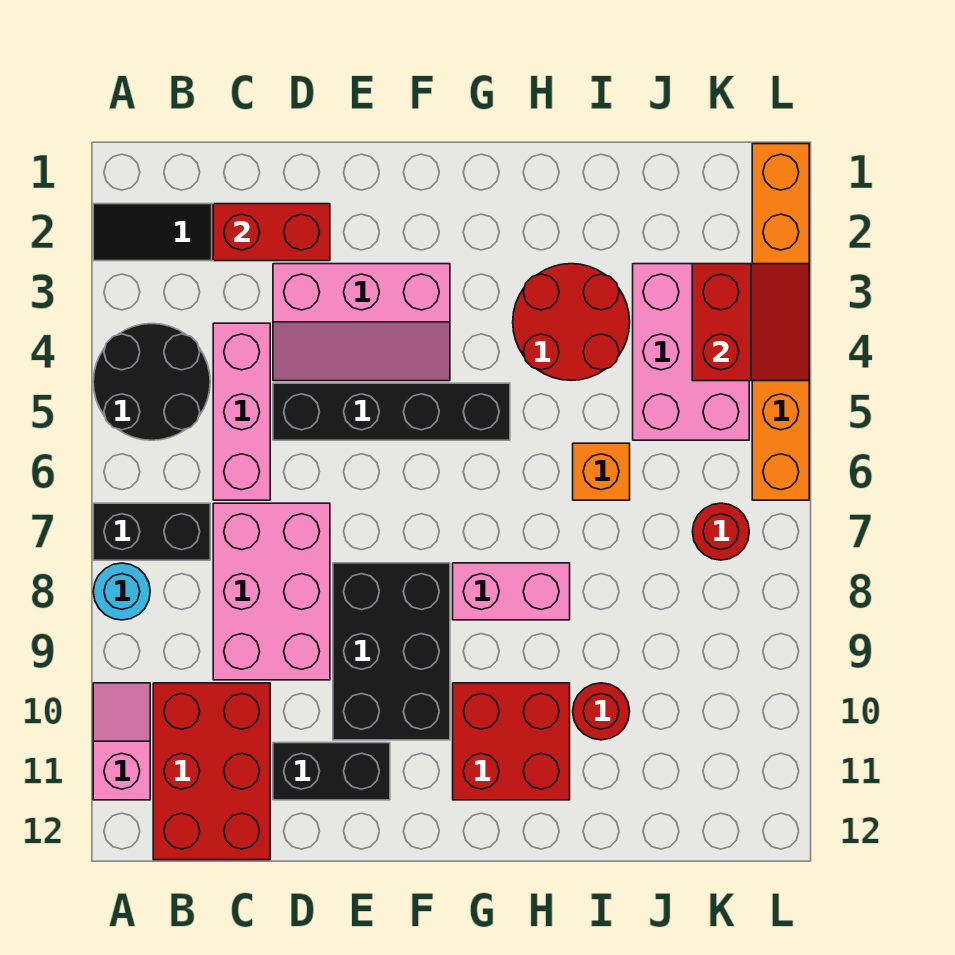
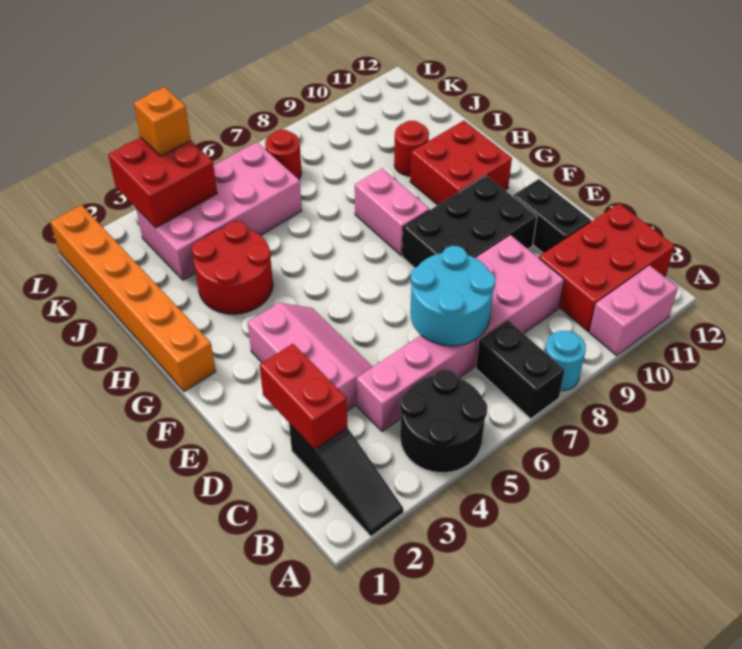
pink 1x2 slope [93,683,150,800] -> pink 1x2 brick [589,265,678,355]
none -> cyan 2x2 round brick [410,246,495,346]
black 1x4 brick [273,383,510,440] -> none
orange 1x1 brick [573,443,630,500] -> orange 1x1 brick moved to [134,87,191,156]
pink 2x3 brick [633,264,749,440] -> pink 2x4 brick [136,142,302,280]
red 2x2 slope [692,264,809,381] -> red 2x2 brick [108,137,217,228]
orange 1x6 brick [752,144,809,500] -> orange 1x6 brick turned to [50,205,216,391]

